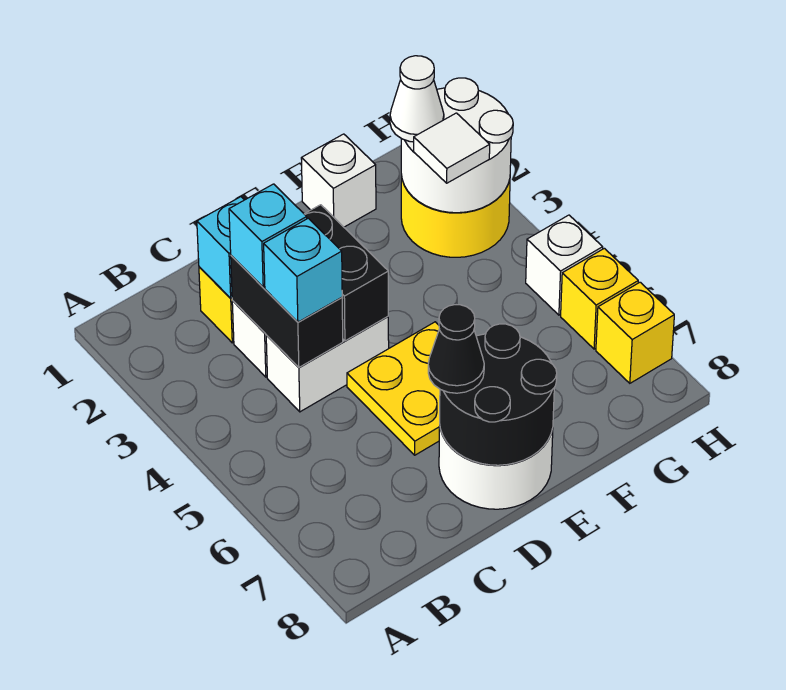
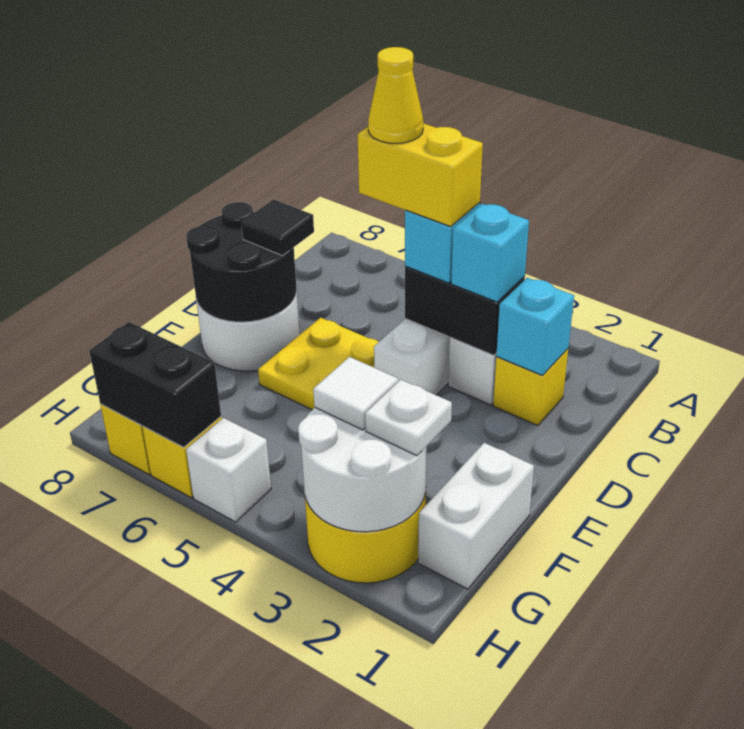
none -> yellow 1x2 brick [358,123,483,227]
none -> yellow 1x1 cone [368,47,423,143]
black 1x2 brick [305,205,388,341] -> black 1x2 brick moved to [89,322,221,447]
black 1x1 cone [428,305,484,393] -> black 1x1 tile [241,199,314,256]
white 1x1 brick [301,134,376,227] -> white 1x2 brick [418,443,534,589]
white 1x1 cone [390,56,444,142] -> white 1x1 plate [365,380,452,456]

